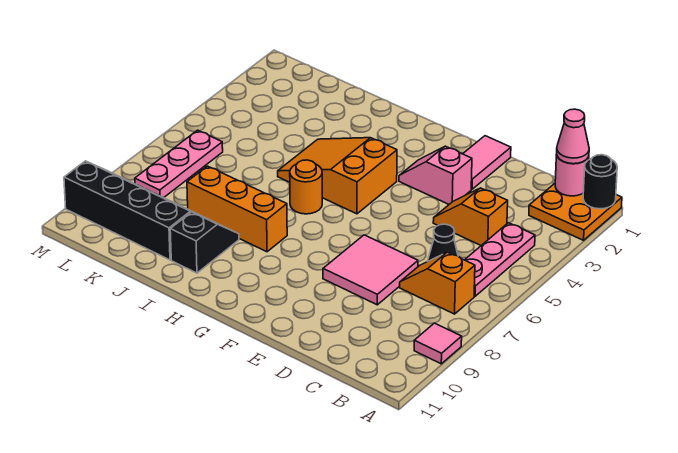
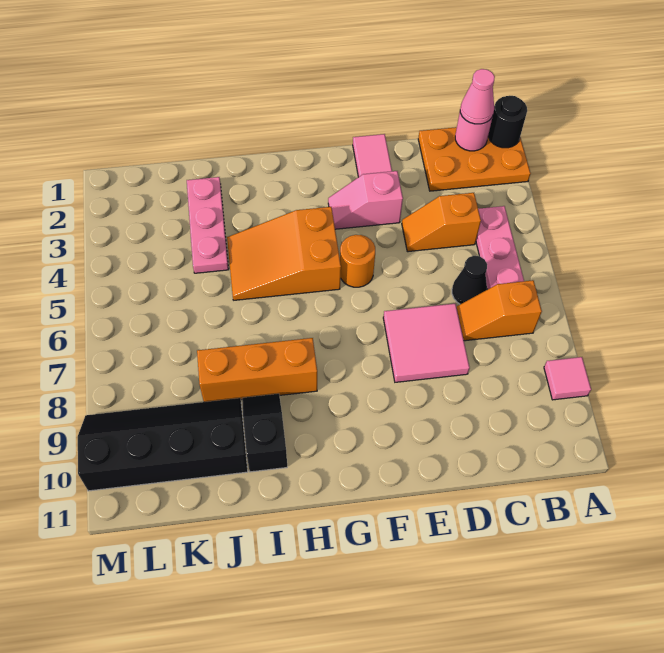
orange 2x2 plate [529,184,622,240] -> orange 2x3 plate [418,127,531,191]
orange 1x1 round brick [290,160,322,214] -> orange 1x1 round brick moved to [340,235,375,287]
pink 1x3 plate [135,130,223,198] -> pink 1x3 plate moved to [187,177,229,273]

